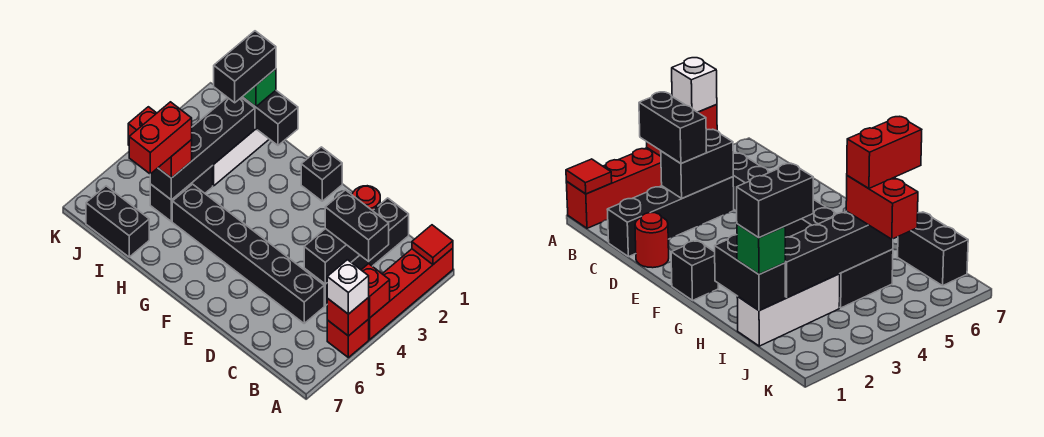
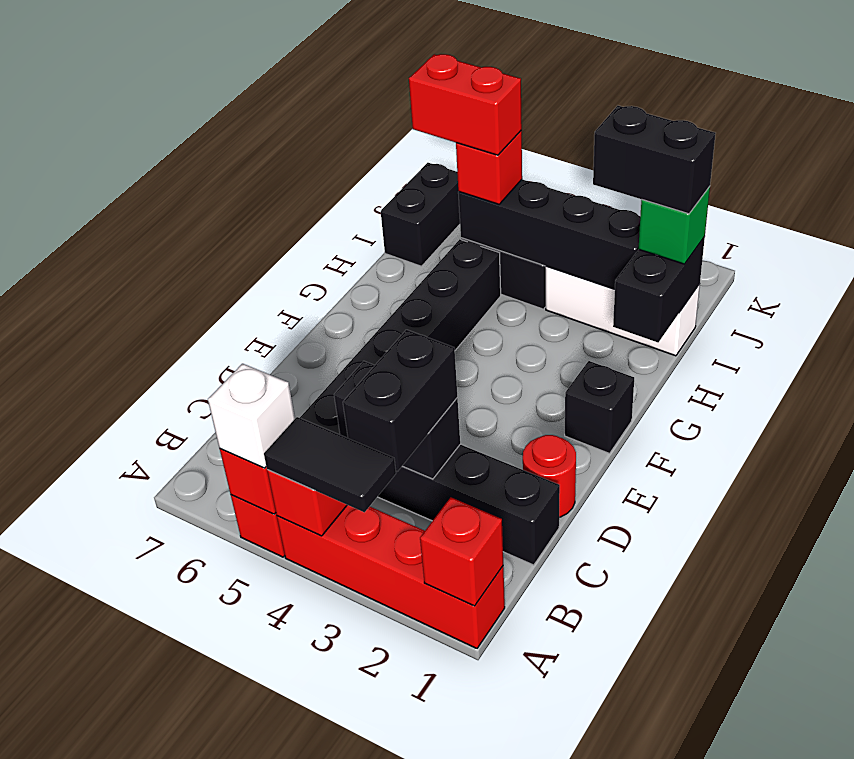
red 1x1 tile [412,225,453,264] -> red 1x1 brick [420,497,503,606]
none -> black 1x2 tile [264,417,396,512]
red 1x2 brick [128,107,192,178] -> red 1x1 brick [456,131,522,204]

